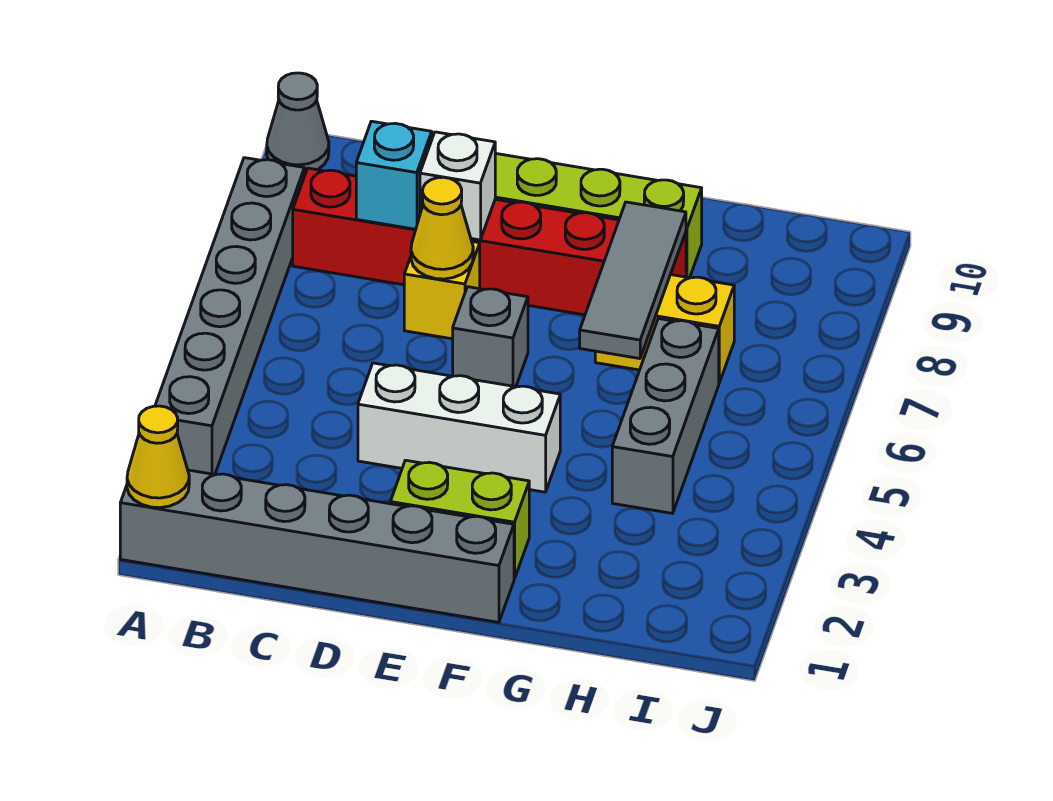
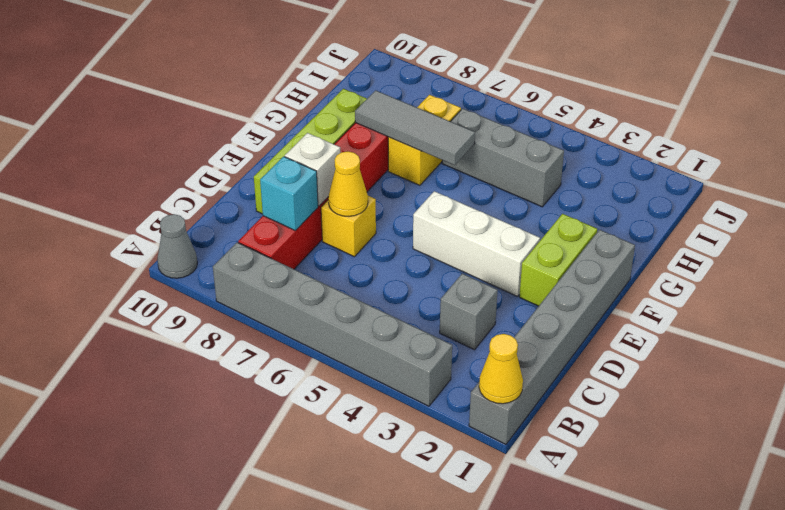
white 1x3 brick [358,363,560,492] -> white 1x3 brick turned to [413,191,540,296]
grey 1x1 brick [453,287,528,387] -> grey 1x1 brick moved to [440,274,498,350]

